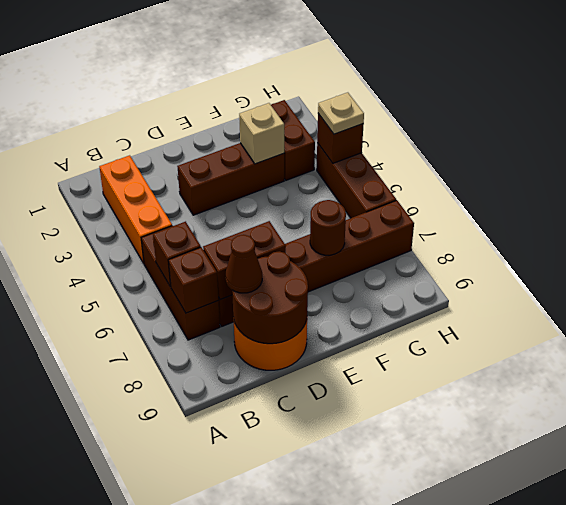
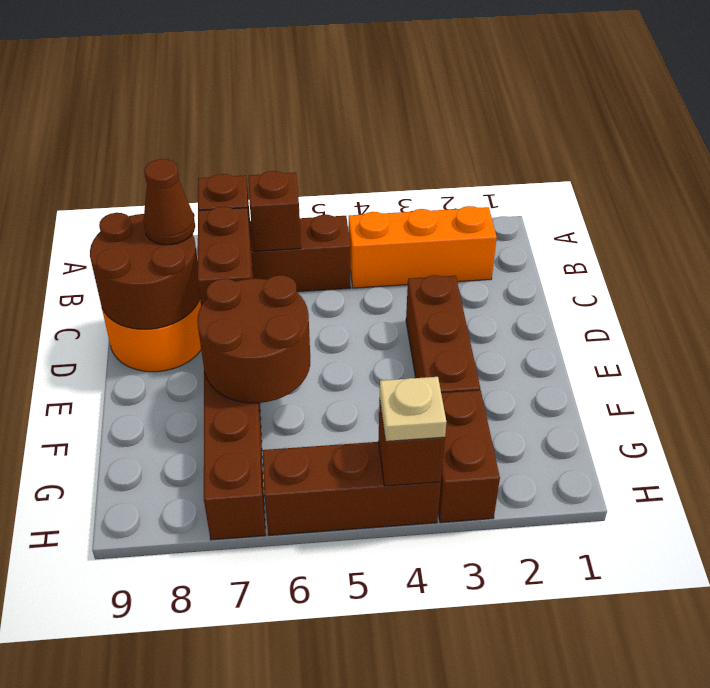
tan 1x1 brick [239,103,284,164] -> none
brown 1x1 round brick [310,200,346,255] -> brown 2x2 round brick [197,275,310,403]
brown 1x2 brick [271,100,315,180] -> brown 1x2 brick turned to [438,390,500,523]

